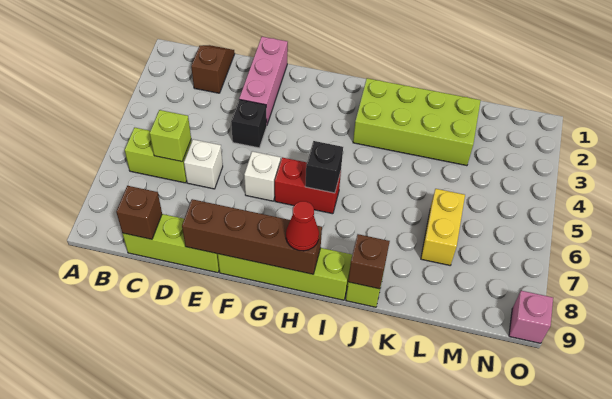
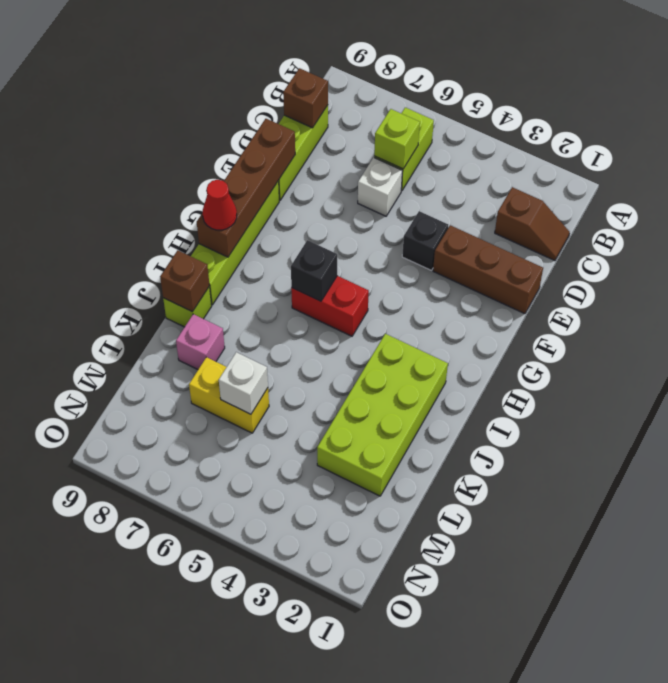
pink 1x3 brick [239,37,288,124] -> brown 1x3 brick [433,225,543,314]
white 1x1 brick [244,151,281,201] -> white 1x1 brick moved to [219,352,268,414]
red 1x2 brick [275,157,341,214] -> red 1x2 brick turned to [291,276,369,336]
pink 1x1 brick [509,291,553,343] -> pink 1x1 brick moved to [176,314,225,370]

